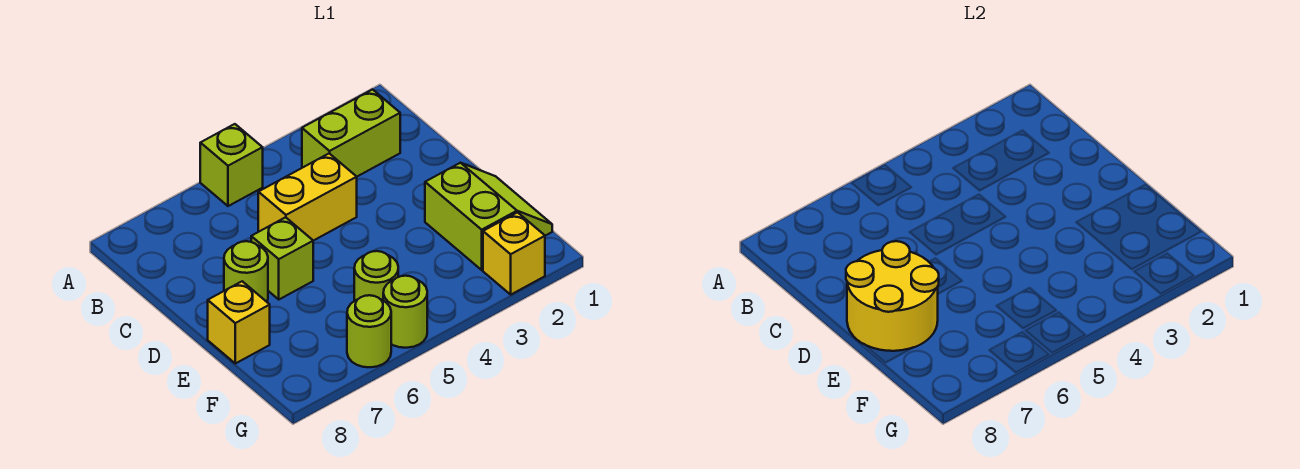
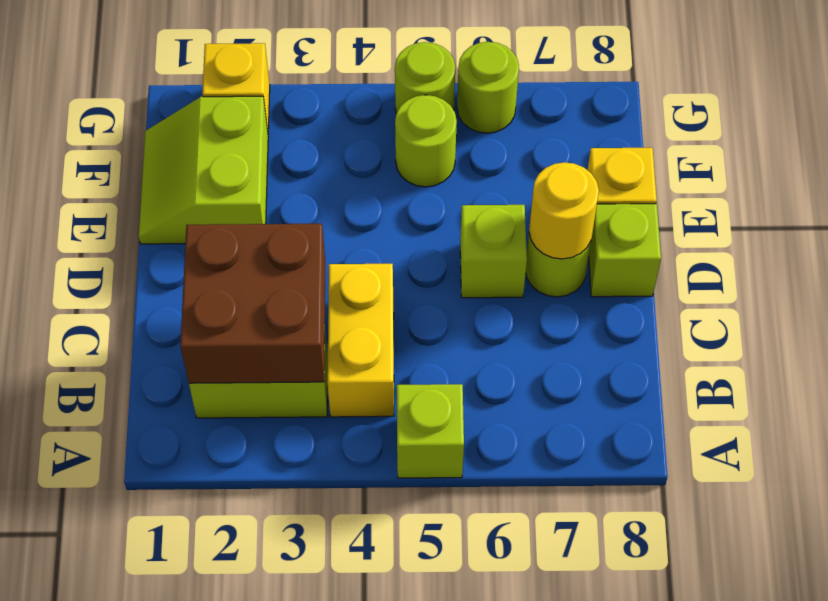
none -> brown 2x2 brick [180,224,325,383]
yellow 1x2 brick [258,154,357,241] -> yellow 1x2 brick turned to [327,264,394,417]
yellow 2x2 round brick [846,241,939,351] -> yellow 1x1 round brick [529,162,599,259]
none -> lime 1x1 brick [589,204,661,297]

